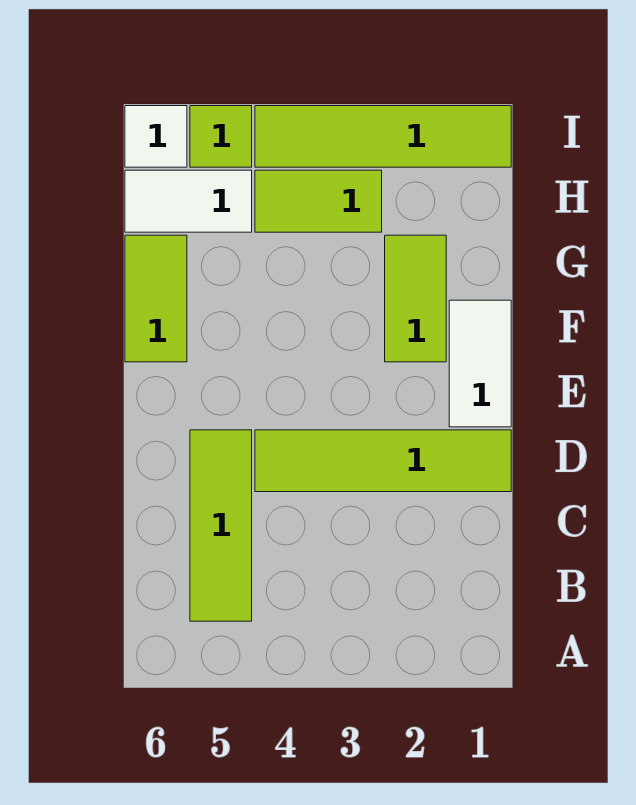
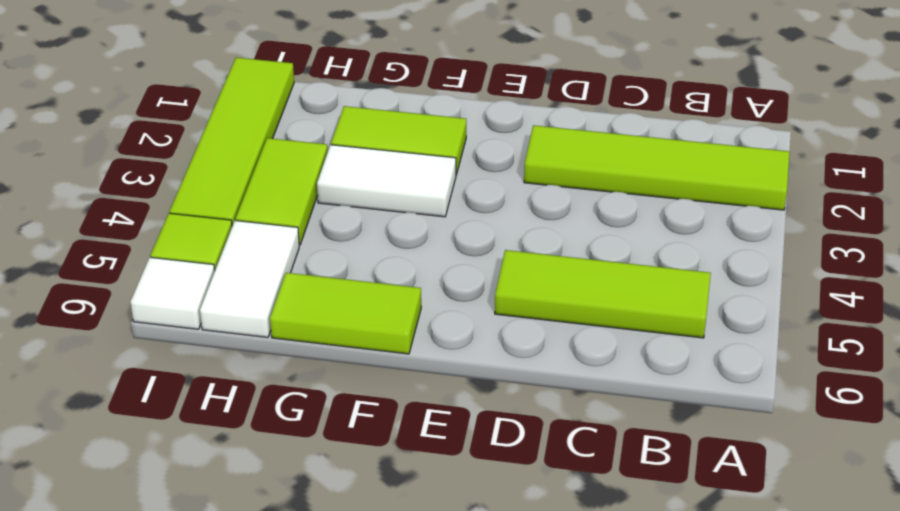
lime 1x4 tile [255,430,511,492] -> lime 1x4 tile turned to [524,125,790,210]
white 1x2 tile [449,300,511,427] -> white 1x2 tile moved to [317,145,456,217]

